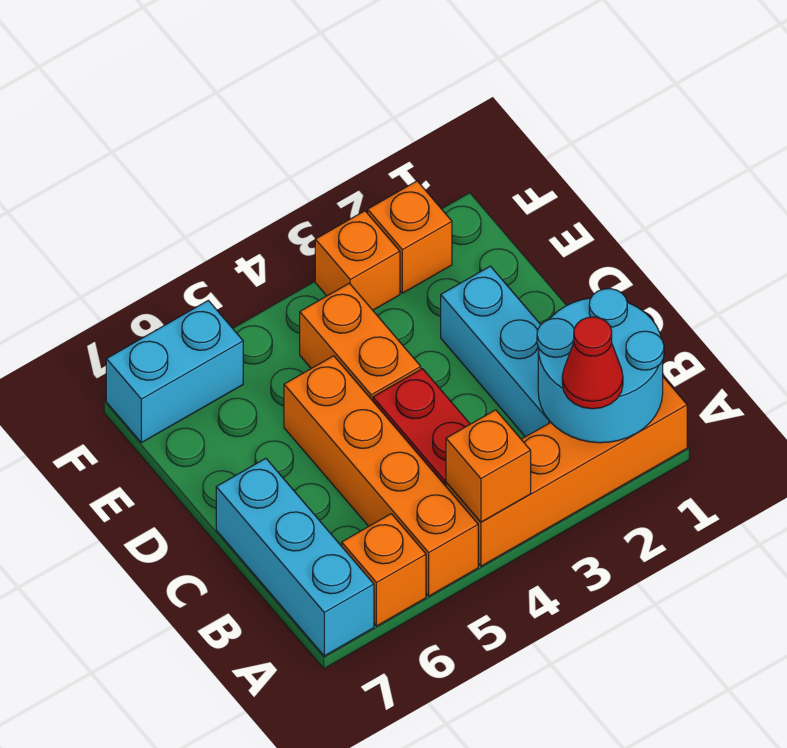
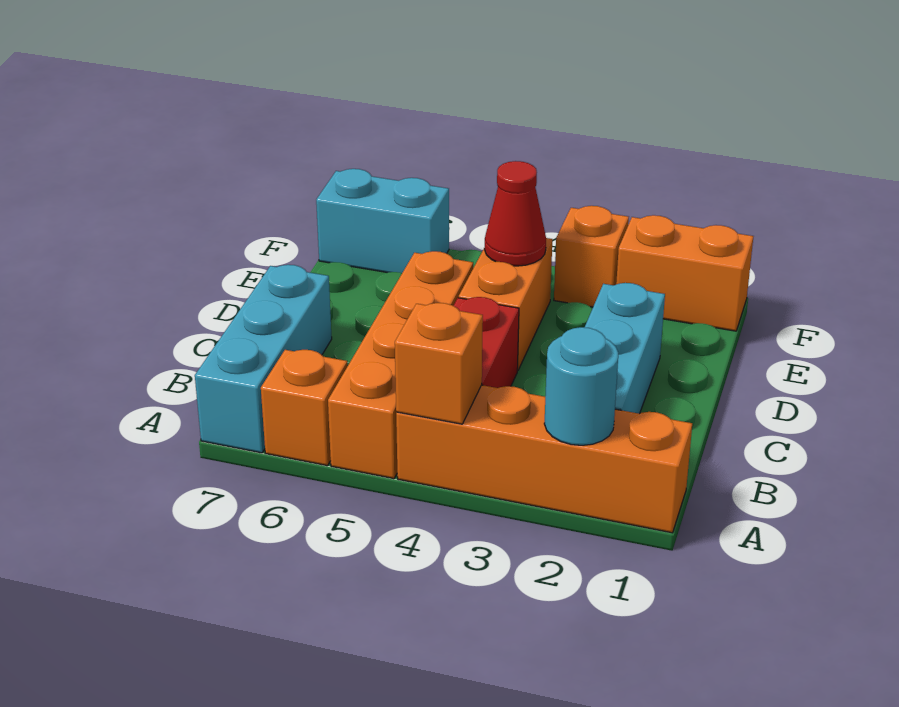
cyan 2x2 round brick [537,289,664,443] -> cyan 1x1 round brick [544,327,618,445]
red 1x1 cone [562,317,623,409] -> red 1x1 cone moved to [485,161,546,266]
orange 1x1 brick [368,181,452,293] -> orange 1x2 brick [616,215,753,331]

